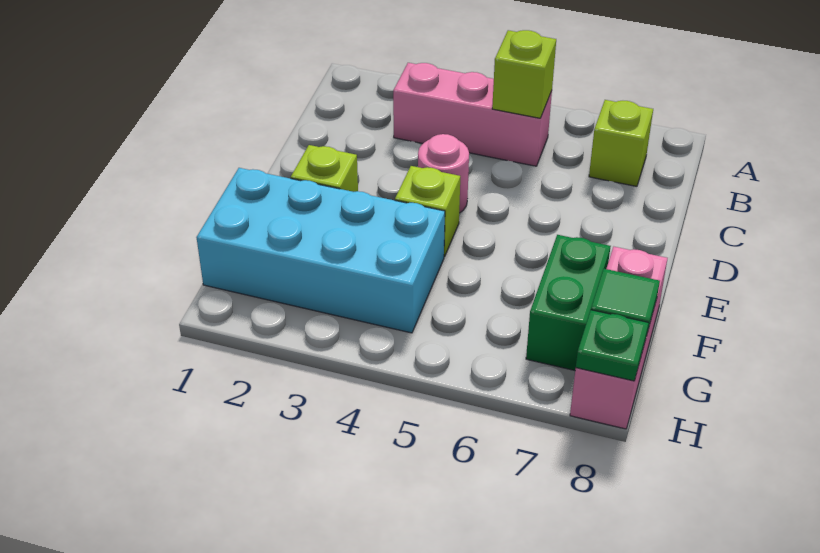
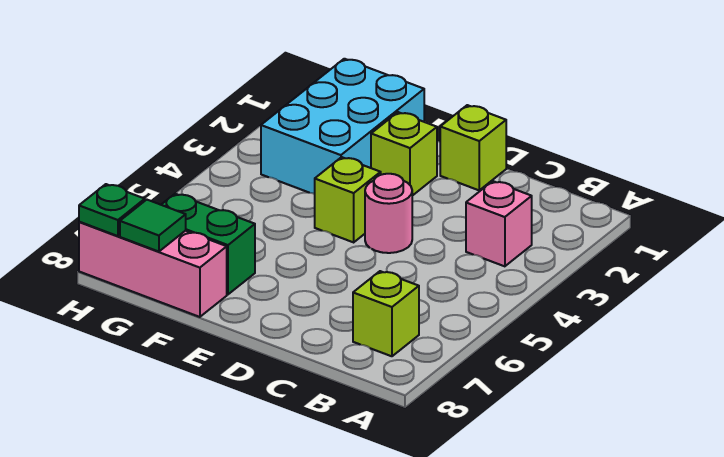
pink 1x3 brick [393,63,552,166] -> pink 1x1 brick [466,181,532,266]
lime 1x1 brick [492,30,556,118] -> lime 1x1 brick moved to [440,105,506,190]
cyan 2x4 brick [197,168,445,333] -> cyan 2x3 brick [261,59,424,194]

